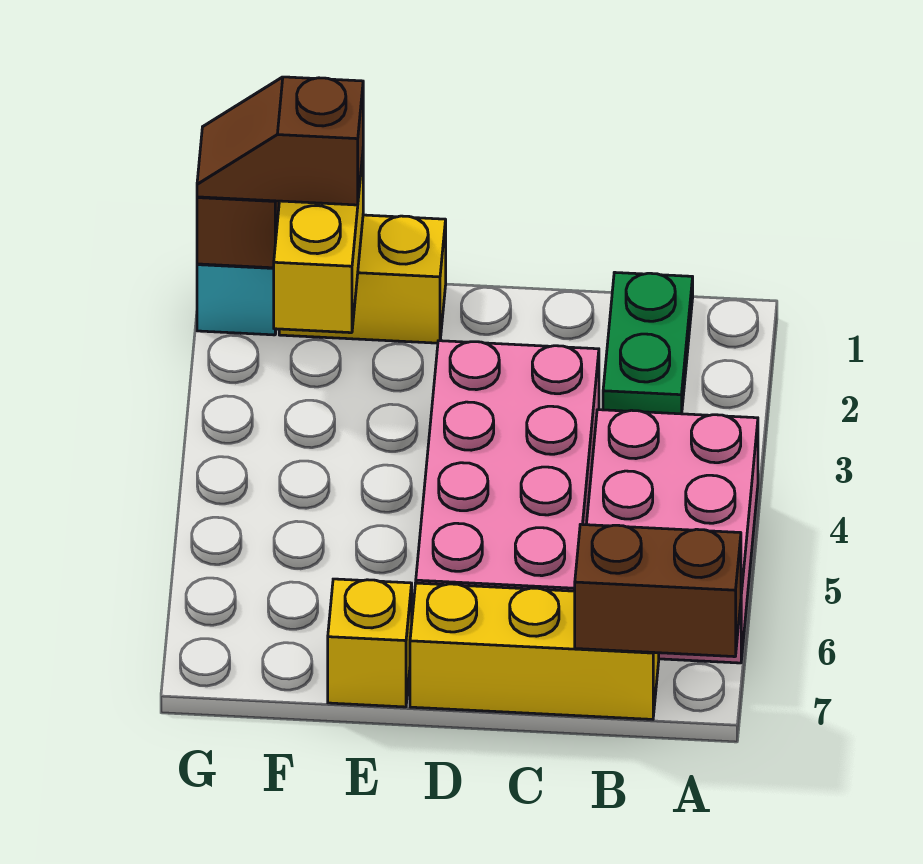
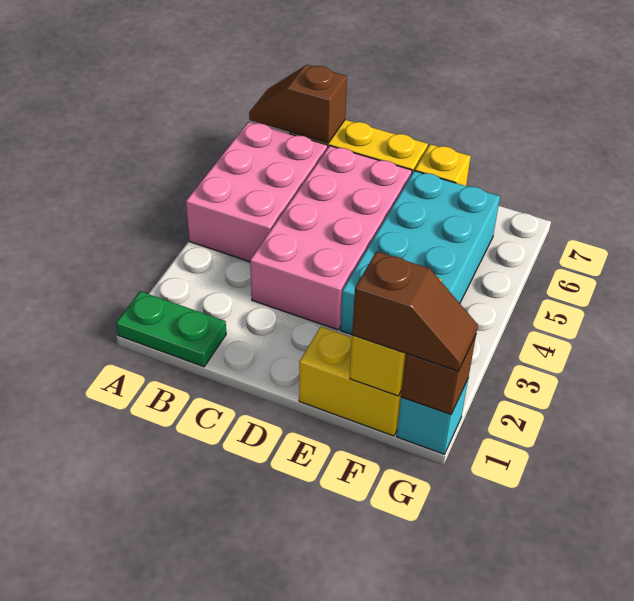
brown 1x2 brick [575,524,741,657] -> brown 1x2 slope [249,65,347,143]
green 1x2 plate [603,272,693,414] -> green 1x2 plate turned to [116,291,226,367]
none -> cyan 2x4 brick [340,171,500,335]

